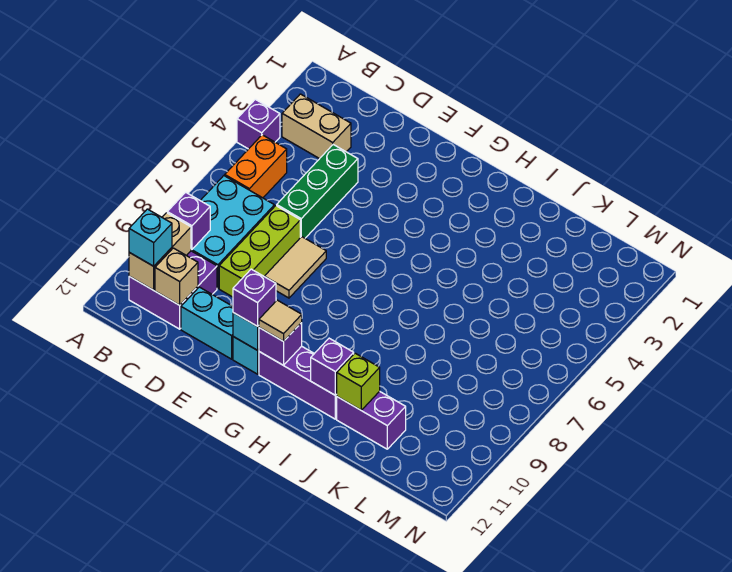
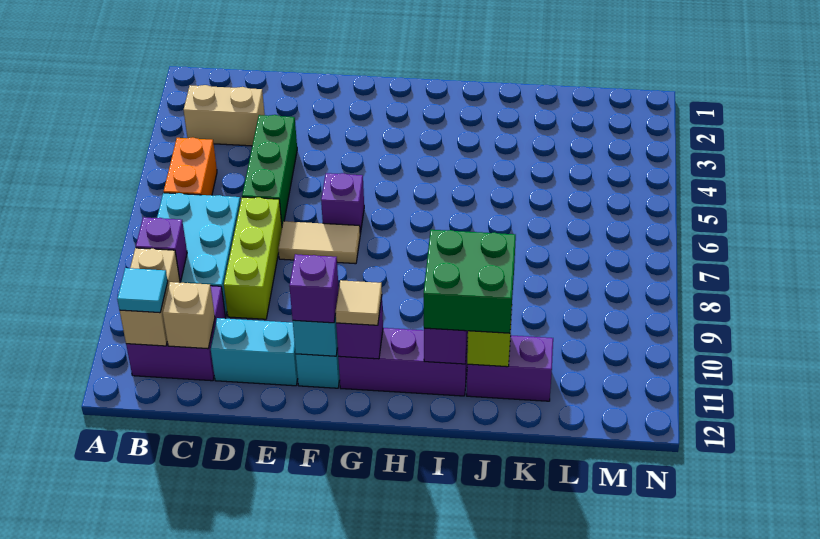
purple 1x1 brick [237,99,280,149] -> purple 1x1 brick moved to [321,173,364,234]
cyan 1x1 brick [129,209,172,266] -> cyan 1x1 tile [117,268,168,313]
tan 1x2 tile [264,237,326,298] -> tan 1x2 tile turned to [278,221,360,264]
none -> green 2x2 brick [424,230,516,333]

